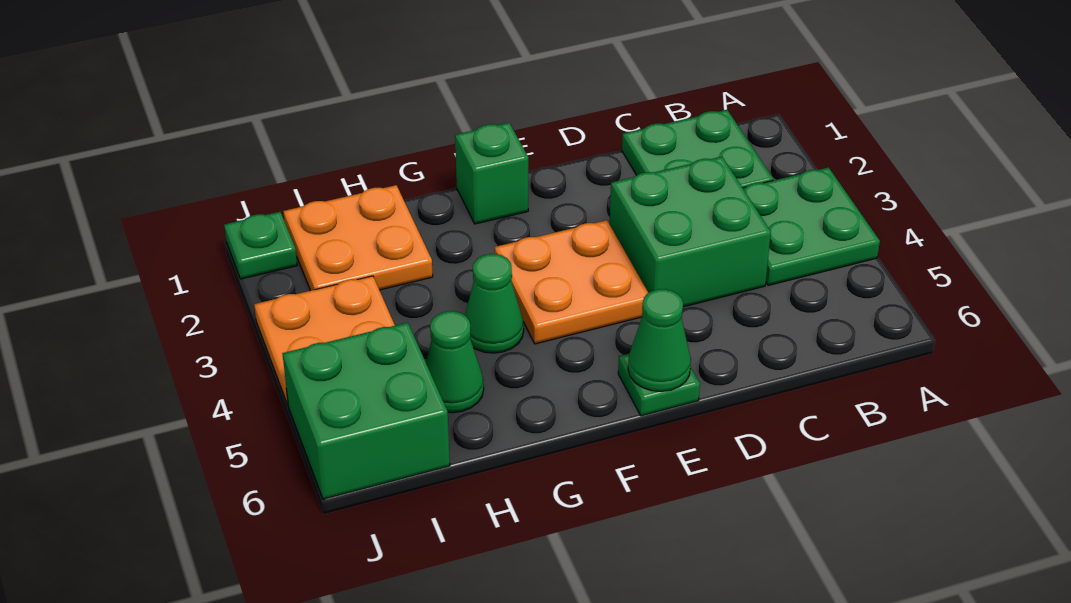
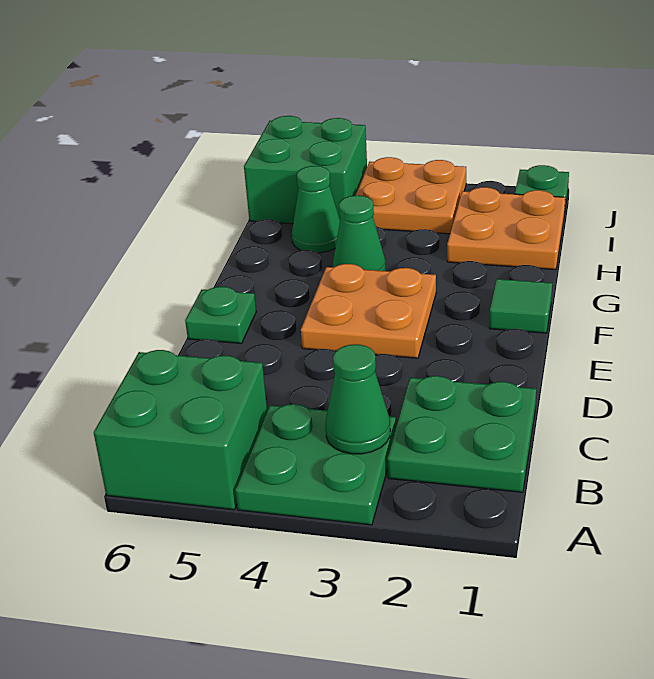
green 2x2 brick [610,157,771,307] -> green 2x2 brick moved to [94,350,267,510]
green 1x1 cone [628,289,691,392] -> green 1x1 cone moved to [325,344,390,454]
green 1x1 brick [455,123,528,224] -> green 1x1 tile [489,279,552,333]

